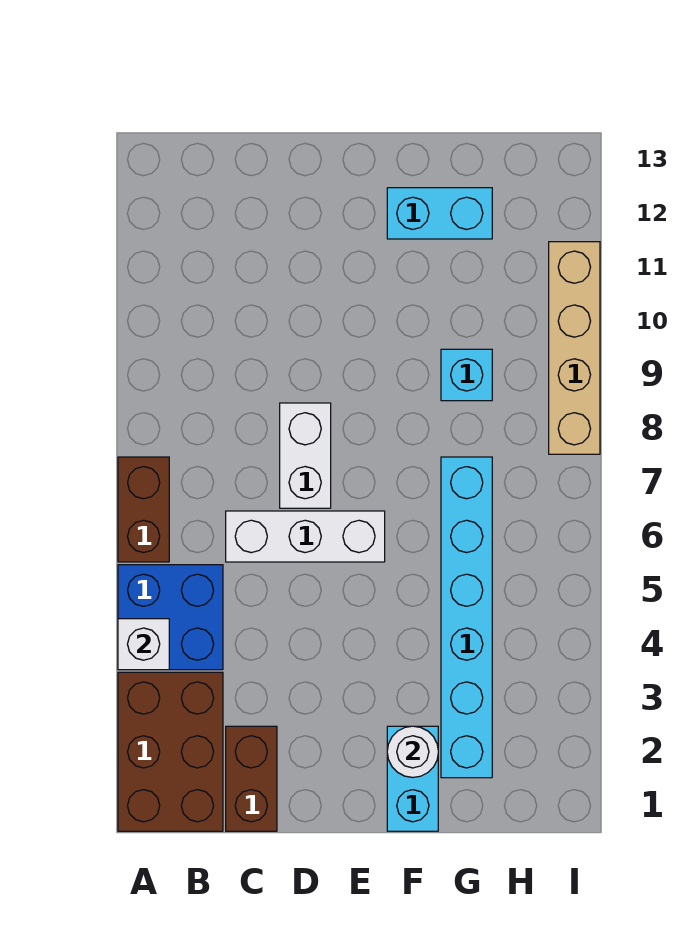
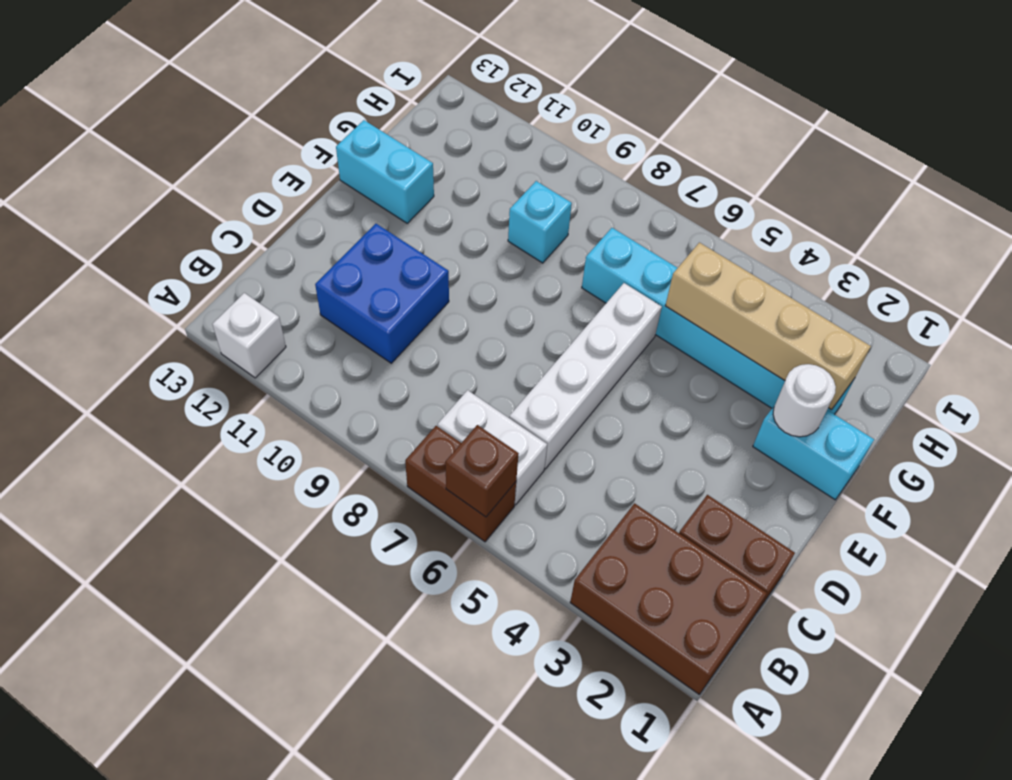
blue 2x2 brick [118,565,223,670] -> blue 2x2 brick moved to [315,224,449,363]
white 1x1 brick [118,619,169,670] -> white 1x1 brick moved to [212,293,286,378]
none -> brown 1x1 brick [445,425,519,517]
white 1x3 brick [226,511,385,562] -> white 1x4 brick [509,283,662,469]
white 1x2 brick [280,403,331,508] -> white 1x2 brick moved to [438,390,547,505]
cyan 1x2 brick [387,188,492,239] -> cyan 1x2 brick turned to [336,120,434,223]
tan 1x4 brick [549,242,600,454] -> tan 1x4 brick moved to [665,242,871,410]

